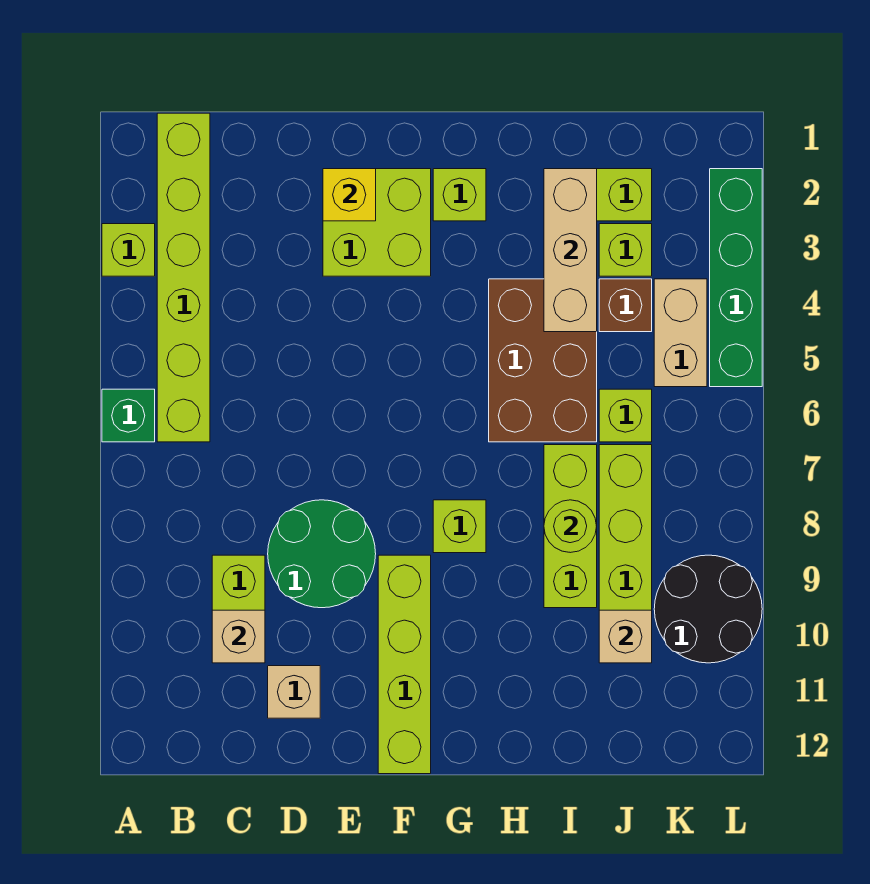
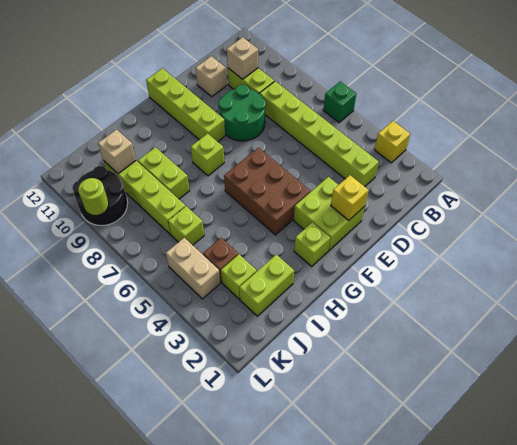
lime 1x1 brick [102,224,155,276] -> yellow 1x1 brick [374,121,410,163]
lime 1x6 brick [157,113,210,442] -> lime 1x6 brick moved to [260,81,379,187]
brown 2x3 brick [489,279,597,442] -> brown 2x3 brick moved to [224,148,310,235]
tan 1x3 brick [544,169,597,332] -> none
lime 1x3 brick [544,445,597,608] -> lime 1x2 brick [138,147,190,199]
lime 1x1 round brick [544,500,597,553] -> lime 1x1 round brick moved to [78,178,109,215]
green 1x4 brick [710,169,762,387] -> none

